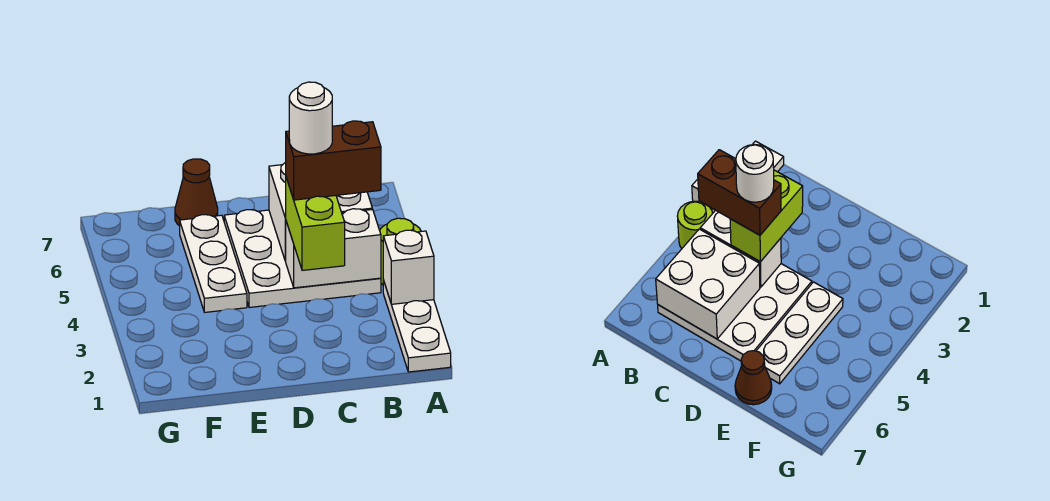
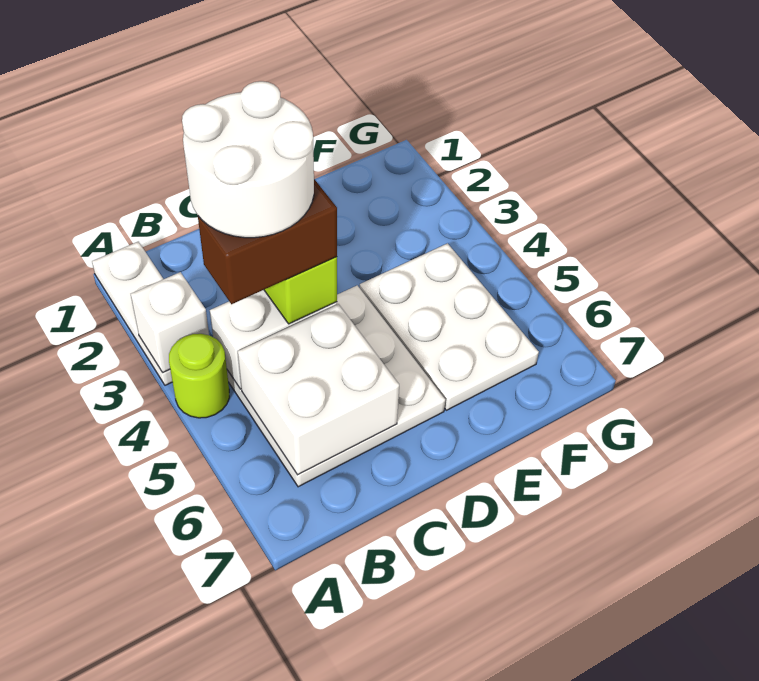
white 1x1 round brick [289,82,332,154] -> white 2x2 round brick [182,81,314,238]
white 1x3 plate [180,215,247,312] -> white 2x3 plate [360,243,539,410]
brown 1x1 cone [175,159,218,226] -> none

